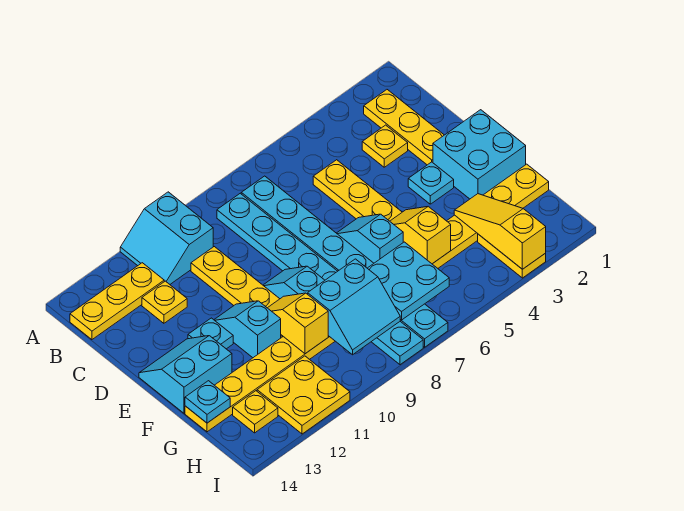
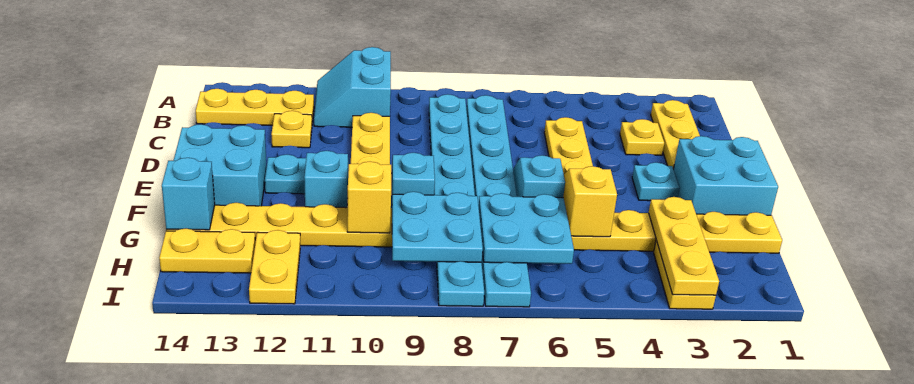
cyan 2x2 slope [139,336,232,413] -> cyan 2x2 brick [173,124,266,206]
yellow 1x3 slope [454,194,546,269] -> yellow 1x3 plate [649,197,719,295]
cyan 2x2 slope [308,259,400,355] -> cyan 2x2 plate [392,192,483,262]
cyan 1x1 plate [185,381,230,423] -> cyan 1x1 brick [162,158,215,230]
yellow 2x2 plate [257,356,350,434] -> yellow 1x2 plate [249,230,300,304]
yellow 1x1 plate [233,391,278,433] -> yellow 1x2 plate [159,229,255,273]

